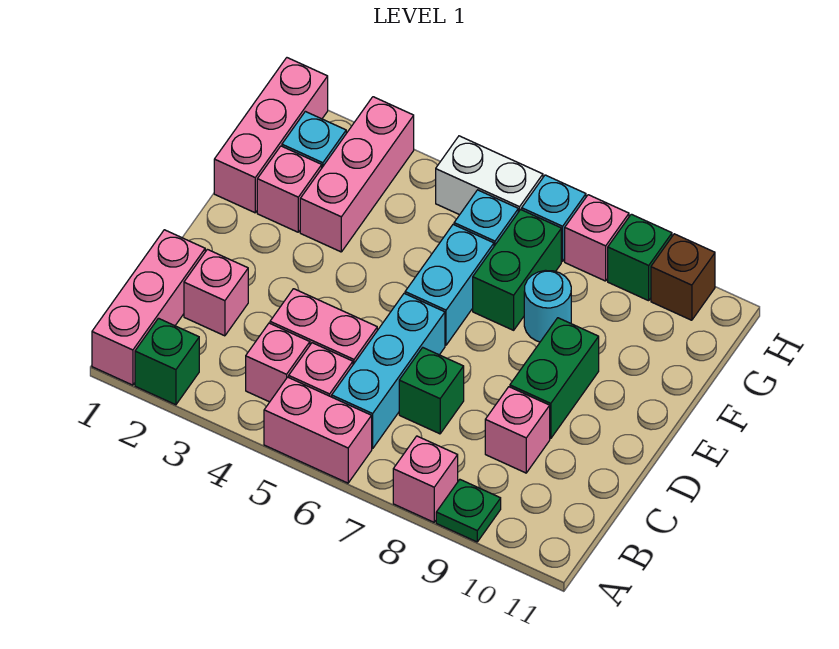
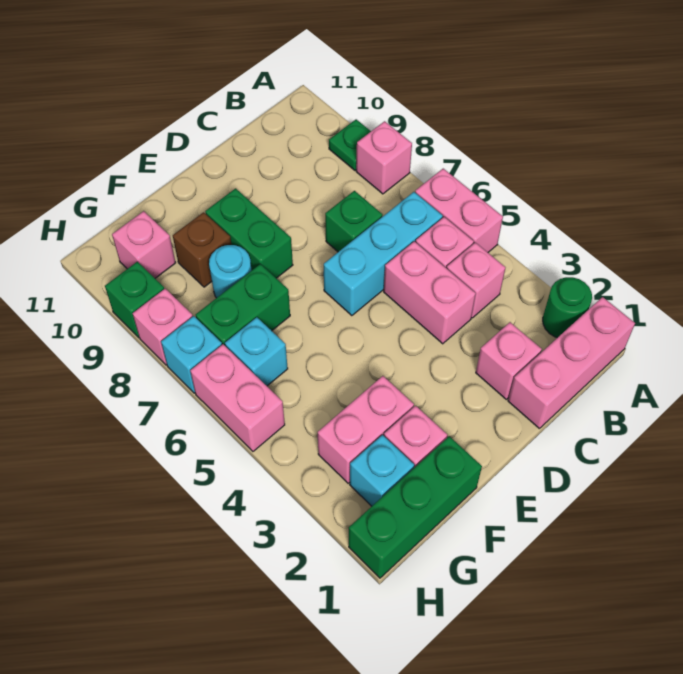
green 1x1 brick [135,318,199,405] -> green 1x1 round brick [543,277,592,338]
pink 1x1 brick [485,387,550,473] -> pink 1x1 brick moved to [112,211,176,278]
green 1x2 brick [510,318,599,439] -> green 1x2 brick turned to [205,188,293,278]
cyan 1x2 brick [405,225,494,345] -> none
pink 1x3 brick [214,58,328,213] -> green 1x3 brick [349,436,482,578]
pink 1x3 brick [300,97,414,252] -> pink 1x2 brick [318,376,414,483]
white 1x2 brick [436,136,543,215] -> pink 1x2 brick [190,344,285,451]
brown 1x1 brick [651,234,715,320] -> brown 1x1 brick moved to [173,212,231,287]

